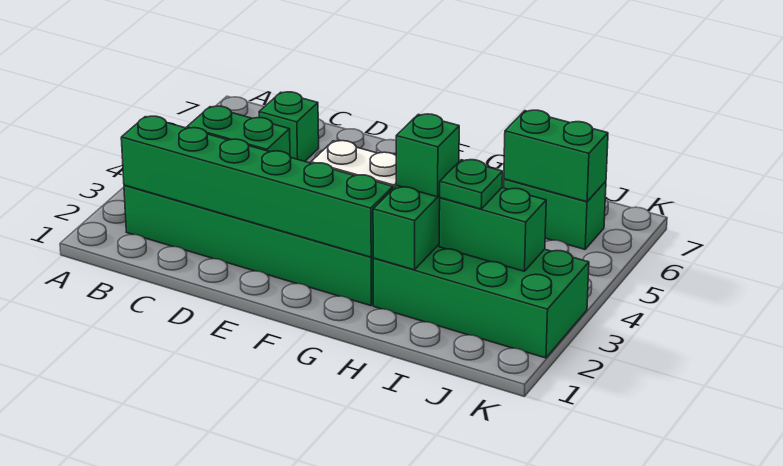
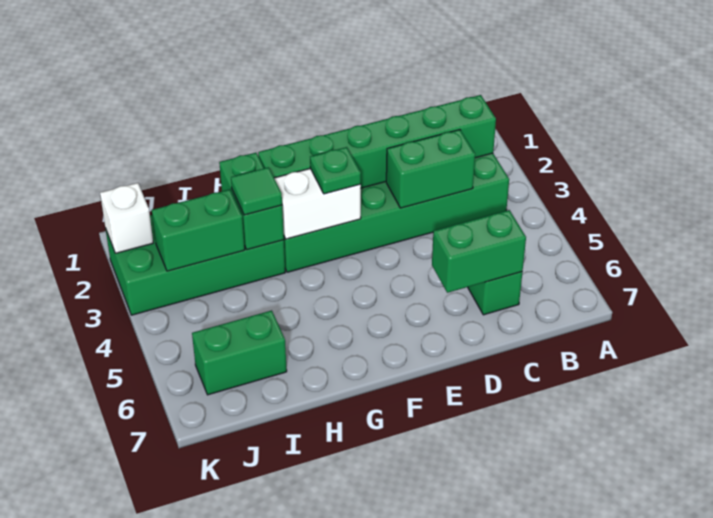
green 1x1 brick [396,114,459,197] -> green 1x1 tile [231,167,282,215]
green 1x1 plate [440,160,503,209] -> green 1x1 plate moved to [310,147,361,194]
green 1x2 brick [504,110,608,202] -> green 1x2 brick moved to [432,210,526,293]
none -> white 1x1 brick [100,183,153,253]

